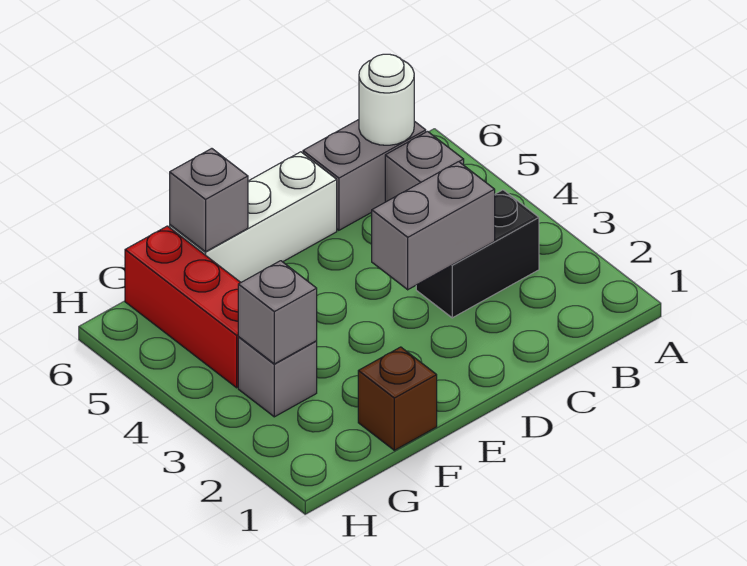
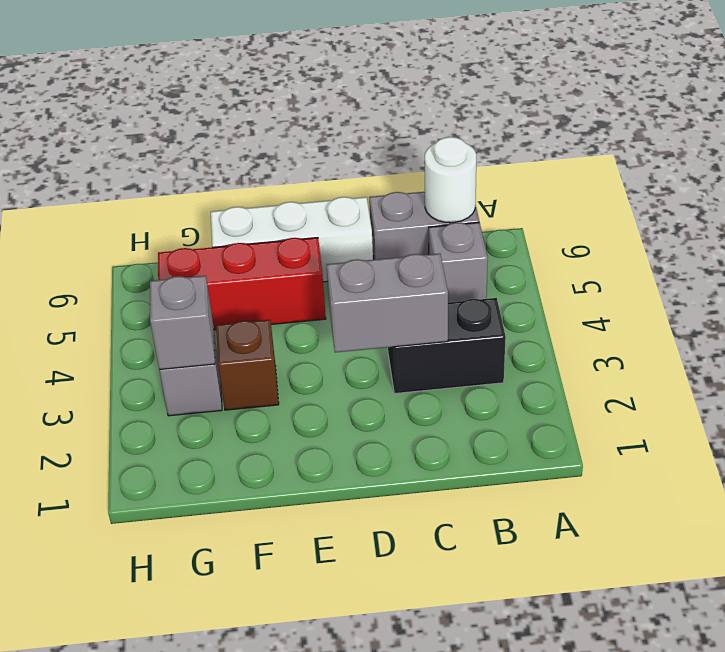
brown 1x1 brick [358,347,437,450] -> brown 1x1 brick moved to [216,320,279,410]
grey 1x1 brick [170,149,248,252] -> none
red 1x3 brick [125,226,241,388] -> red 1x3 brick turned to [158,238,326,330]

